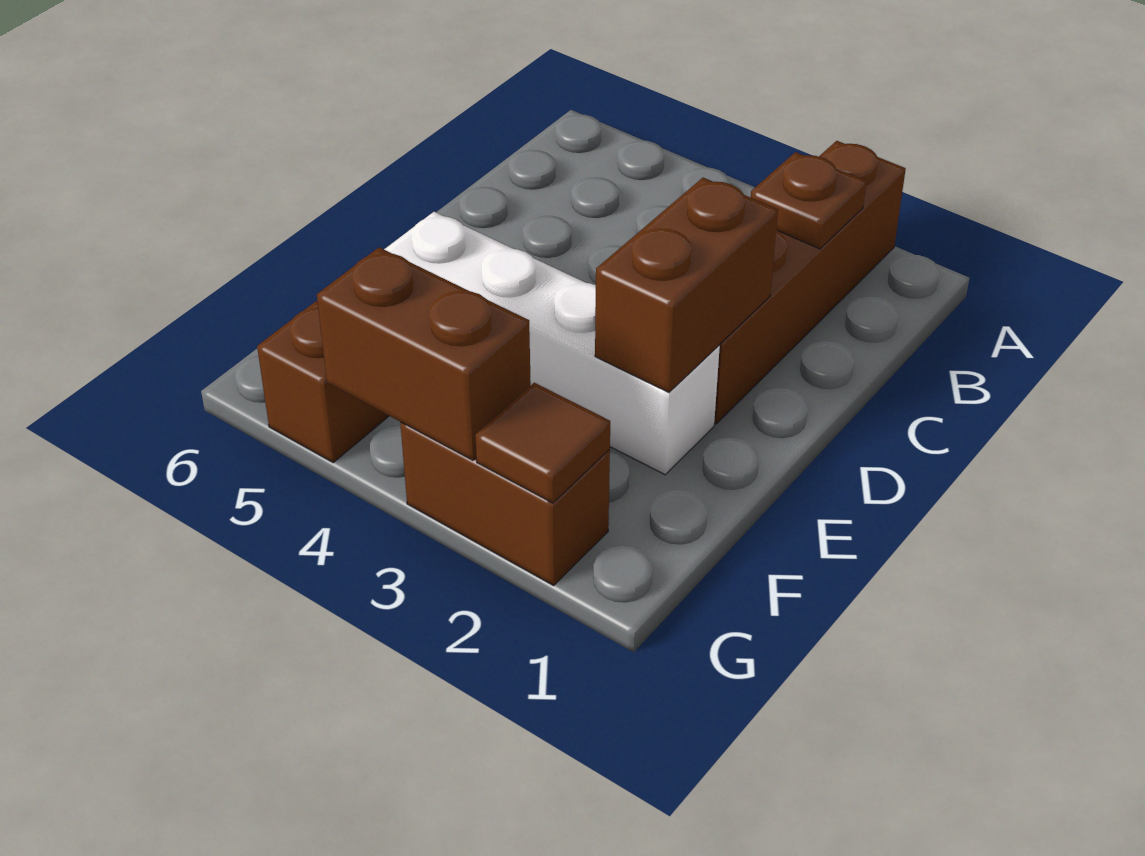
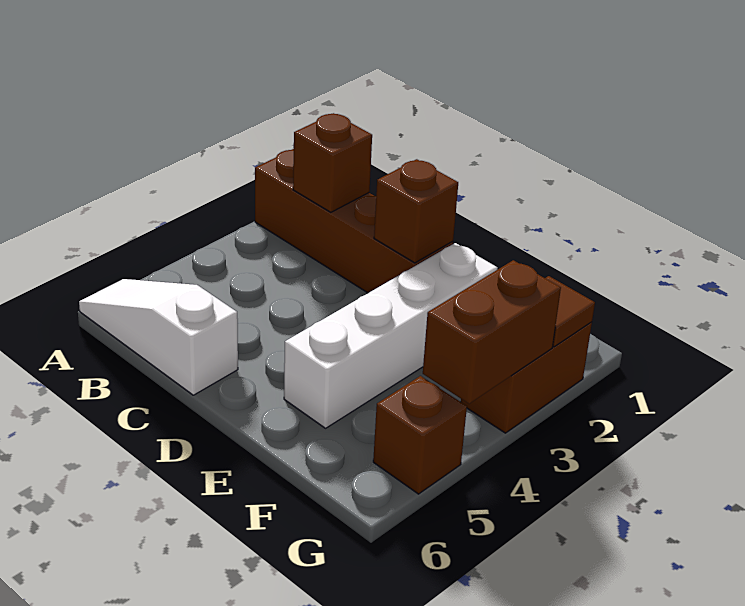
none -> white 1x3 slope [79,279,238,395]
brown 1x1 plate [751,152,866,249] -> brown 1x1 brick [293,113,372,212]
brown 1x2 brick [595,178,778,392] -> brown 1x1 brick [374,159,458,263]

